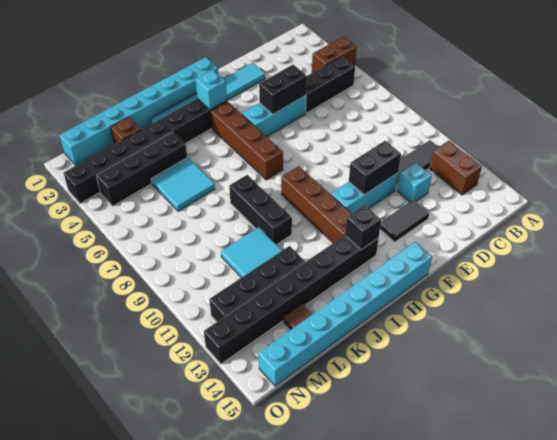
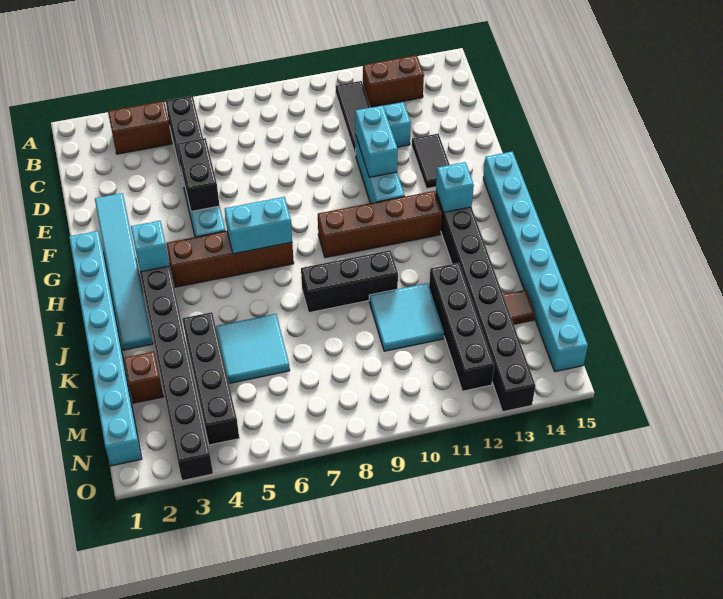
brown 1x2 brick [312,36,357,73] -> brown 1x2 brick turned to [108,101,172,154]
black 1x2 brick [349,141,401,195] -> cyan 1x2 brick [355,105,398,177]
none -> cyan 1x2 brick [225,197,292,254]
black 1x1 brick [345,205,381,250] -> cyan 1x1 brick [436,162,474,212]

